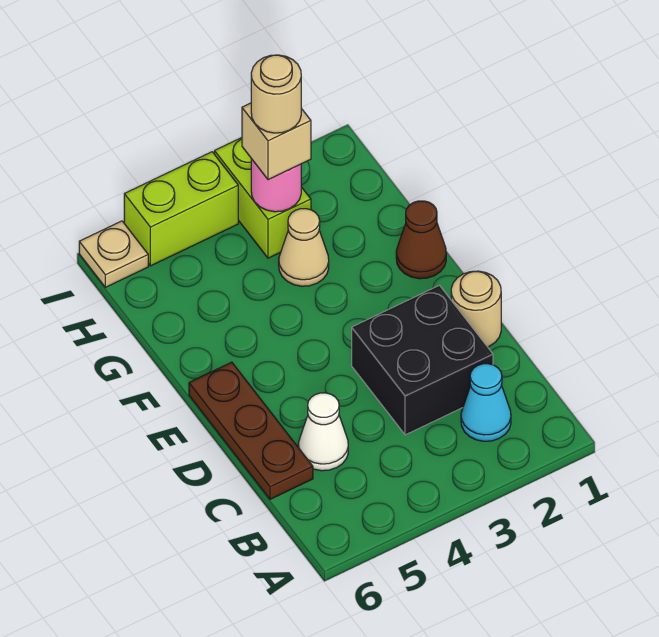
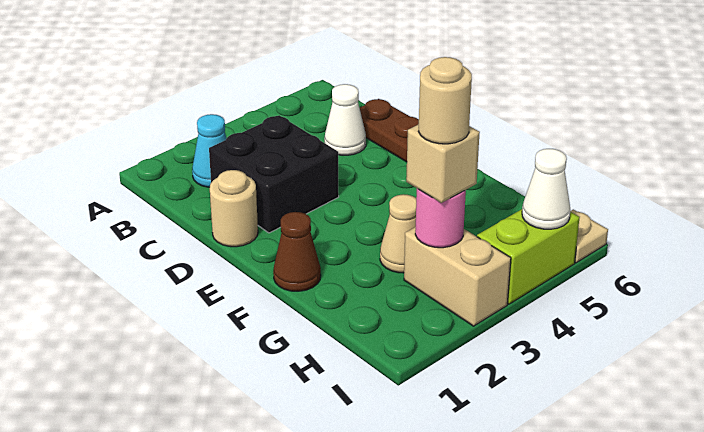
lime 1x2 brick [214,138,311,258] -> tan 1x2 brick [404,227,511,326]
none -> white 1x1 cone [522,149,570,229]

